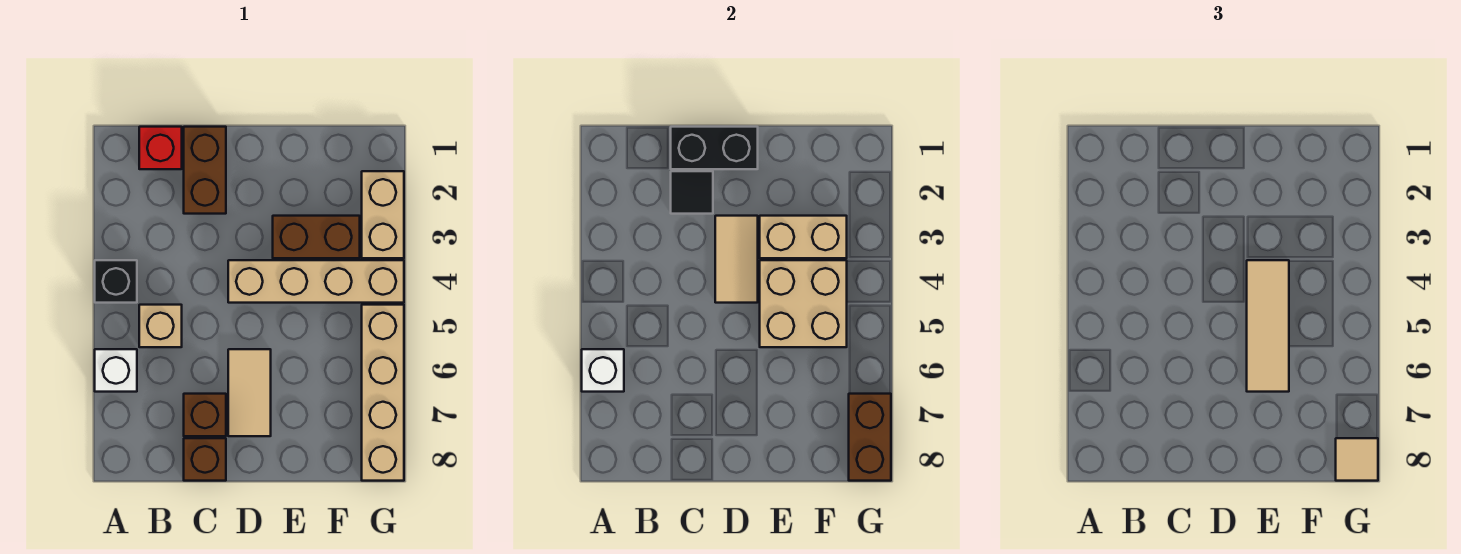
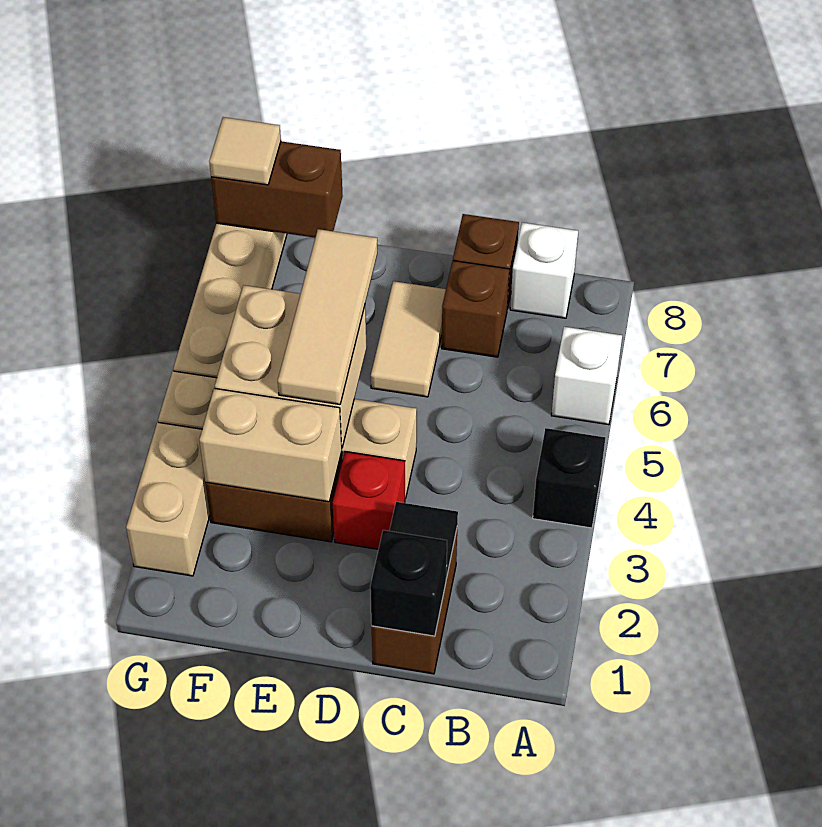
white 1x1 brick [582,349,624,392] -> white 1x1 brick moved to [510,223,578,318]
red 1x1 brick [139,127,182,169] -> red 1x1 brick moved to [333,452,405,549]
tan 1x1 brick [139,305,182,347] -> none
black 1x2 brick [671,127,758,169] -> black 1x1 brick [370,530,447,636]
tan 1x2 tile [715,216,758,303] -> none
brown 1x2 brick [849,394,891,481] -> brown 1x2 brick turned to [211,141,342,238]

